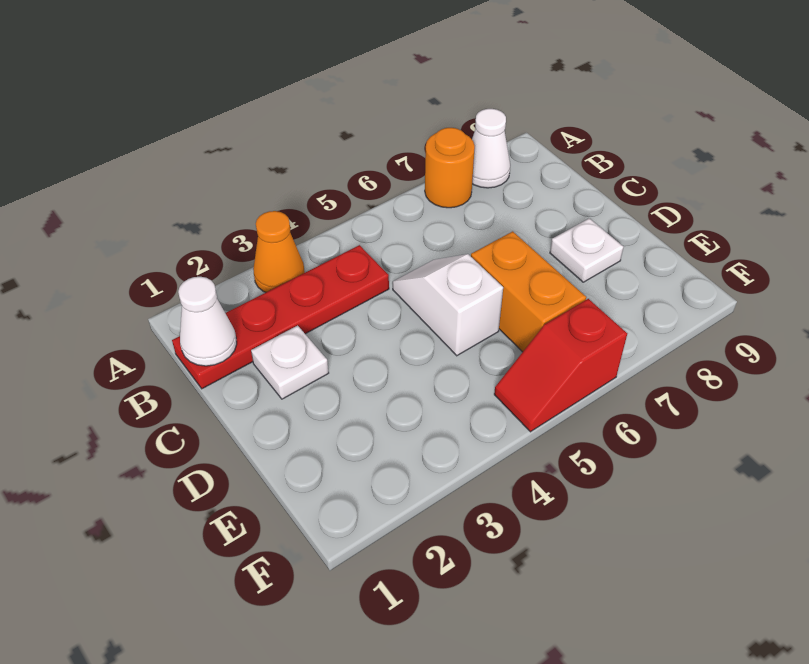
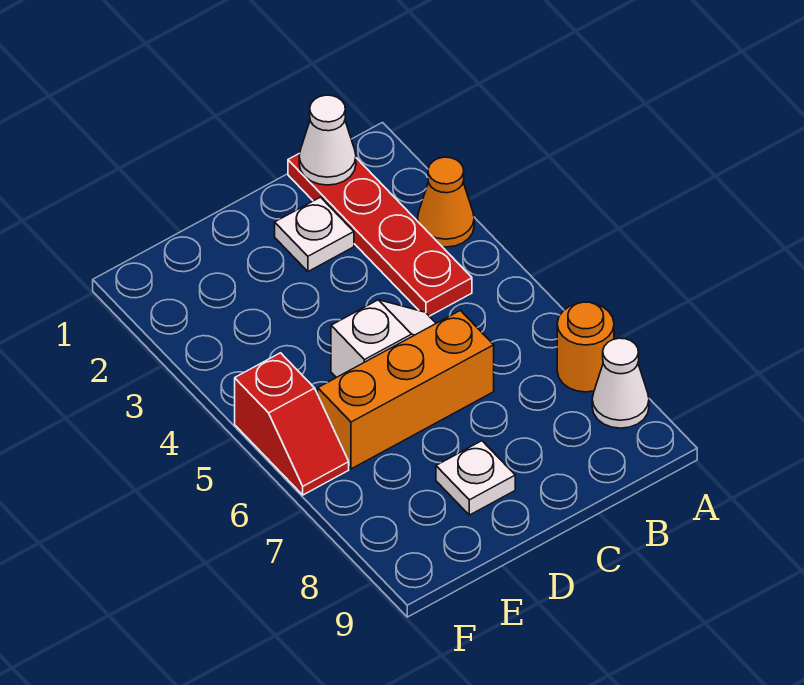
orange 1x2 brick [471,231,586,352] -> orange 1x3 brick [318,311,494,469]
red 1x2 slope [494,299,627,432] -> red 1x2 slope turned to [235,353,349,495]

